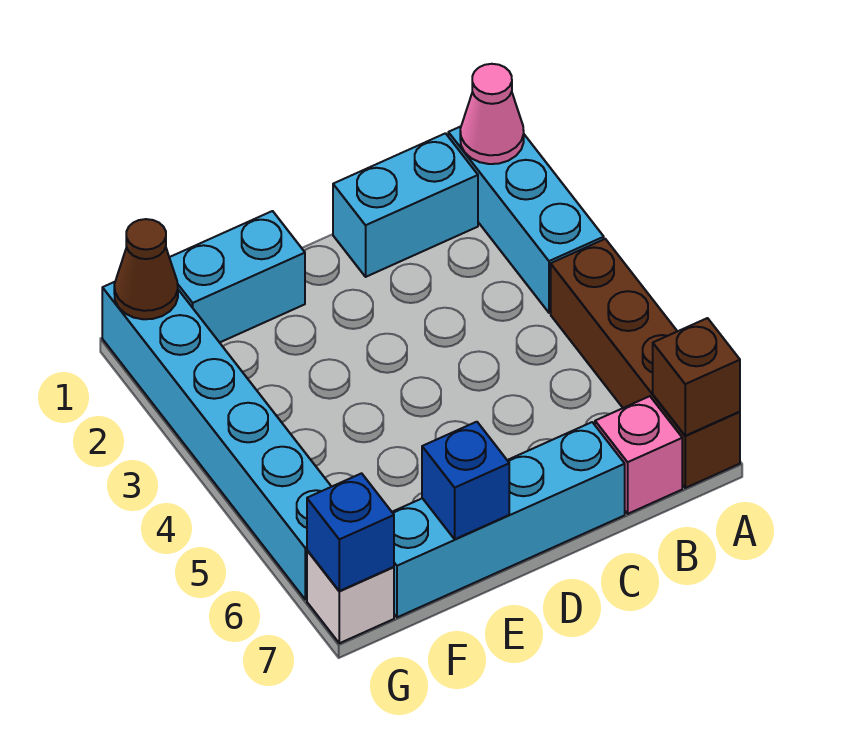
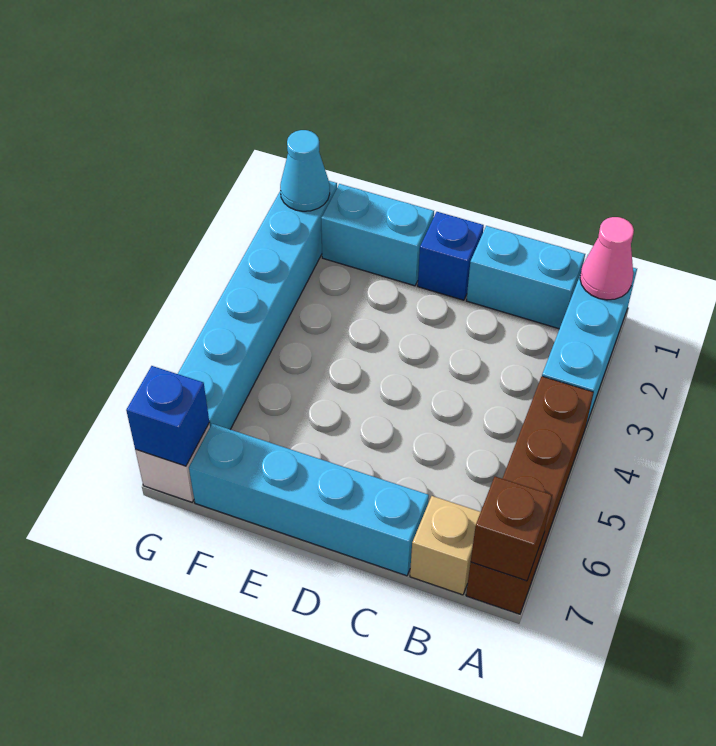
pink 1x1 brick [595,396,682,514] -> tan 1x1 brick [410,496,481,595]
blue 1x1 brick [422,422,509,539] -> blue 1x1 brick moved to [418,212,484,300]
brown 1x1 cone [114,219,178,319] -> cyan 1x1 cone [280,130,330,211]

